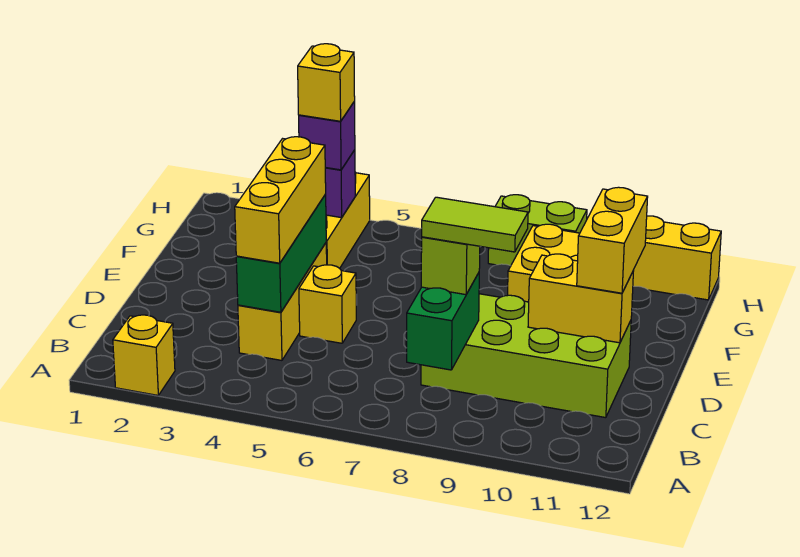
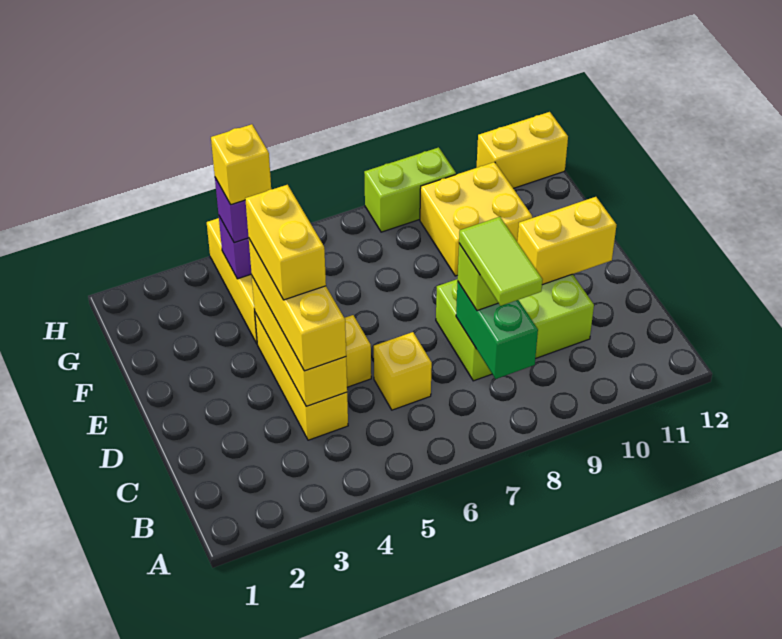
yellow 1x1 brick [113,315,175,395] -> yellow 1x1 brick moved to [374,332,432,410]
green 1x3 brick [236,194,326,312] -> yellow 1x3 brick [252,277,347,406]
lime 2x4 brick [421,294,631,418] -> lime 2x3 brick [436,274,594,381]
lime 1x2 tile [422,197,528,252] -> lime 1x2 tile turned to [459,217,543,306]
yellow 1x2 brick [577,187,648,293] -> yellow 1x2 brick moved to [245,185,326,300]

